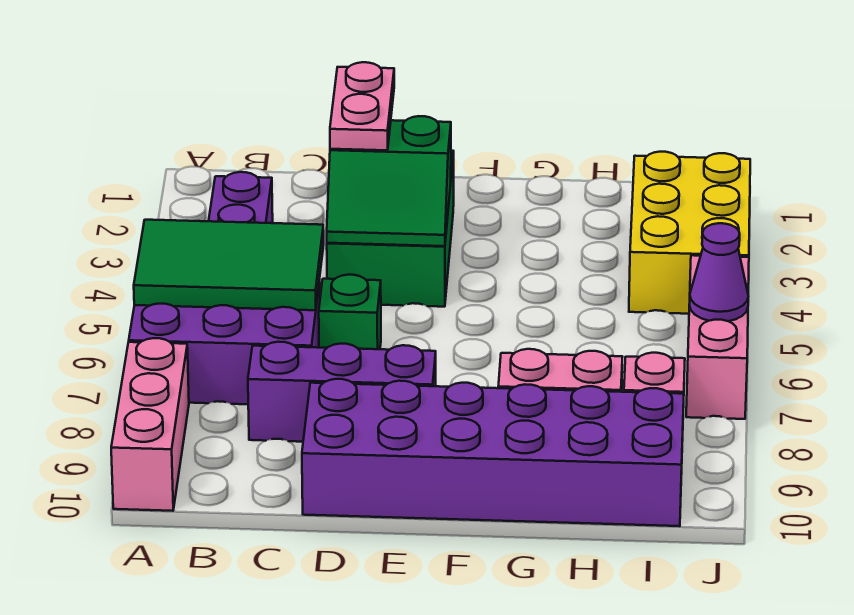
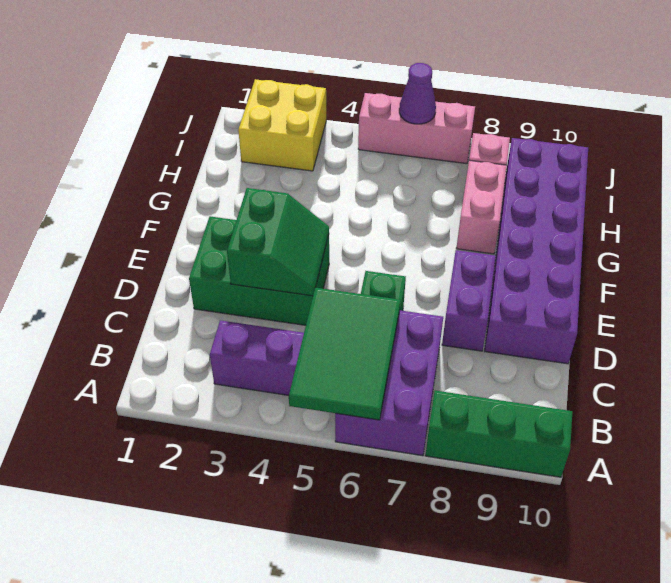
pink 1x3 brick [111,338,189,511] -> green 1x3 brick [425,391,572,477]
purple 1x3 brick [248,342,436,442] -> purple 1x2 brick [442,250,496,351]
pink 1x2 plate [330,62,394,150] -> none
yellow 2x3 brick [629,152,750,314] -> yellow 2x2 brick [238,79,326,171]

